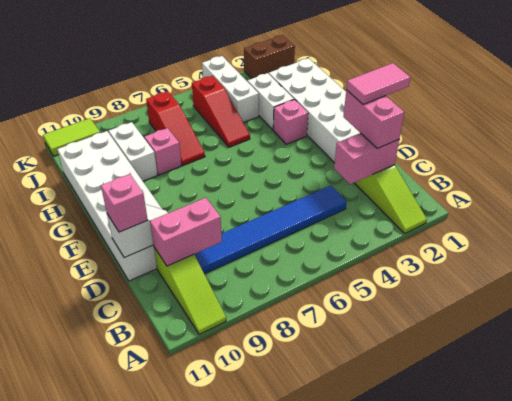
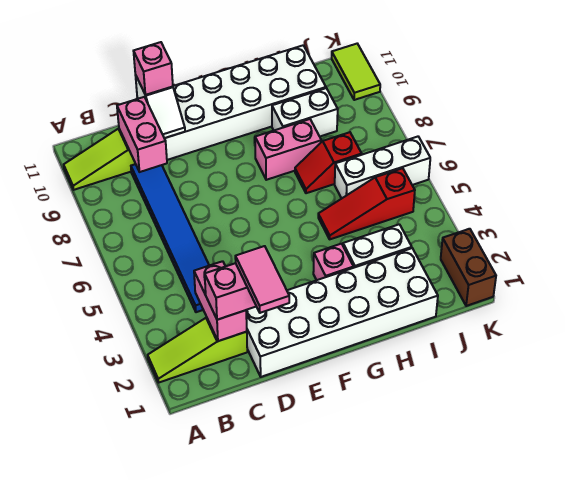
red 1x3 slope [146,91,205,165] -> red 1x2 slope [295,132,362,193]
pink 1x1 brick [145,128,182,175] -> pink 1x2 brick [255,119,321,180]
white 1x3 brick [202,56,259,123] -> white 1x3 brick moved to [335,137,430,198]

